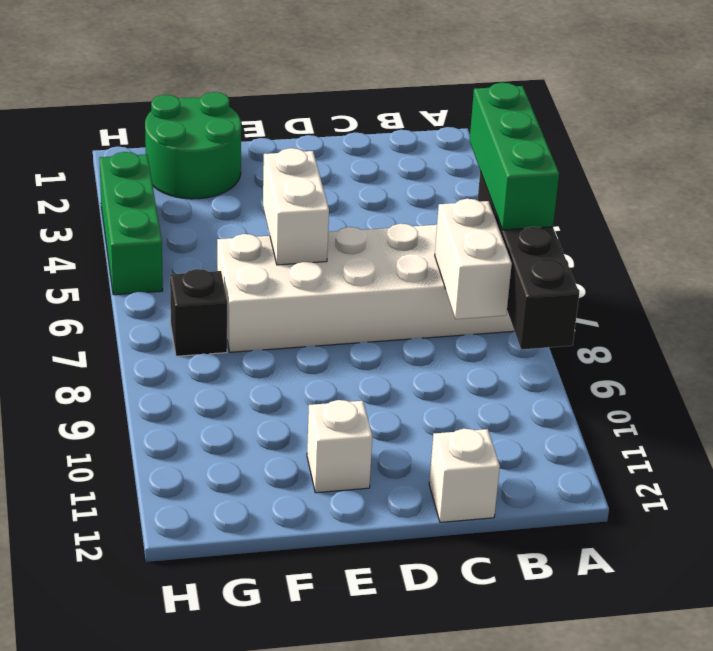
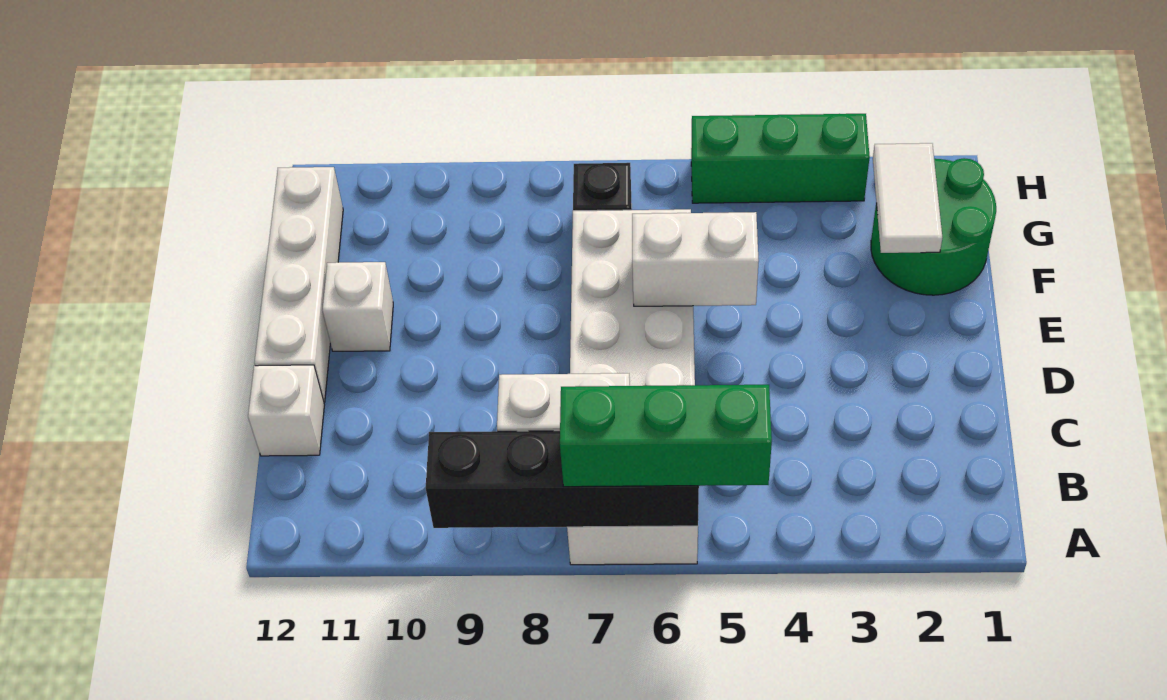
none -> white 1x4 brick [254,167,343,402]
none -> white 1x2 tile [873,143,942,253]

